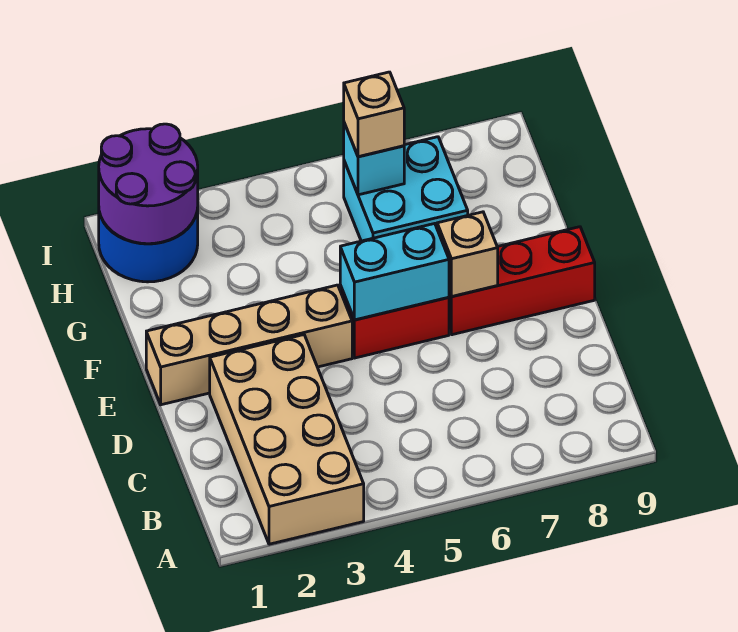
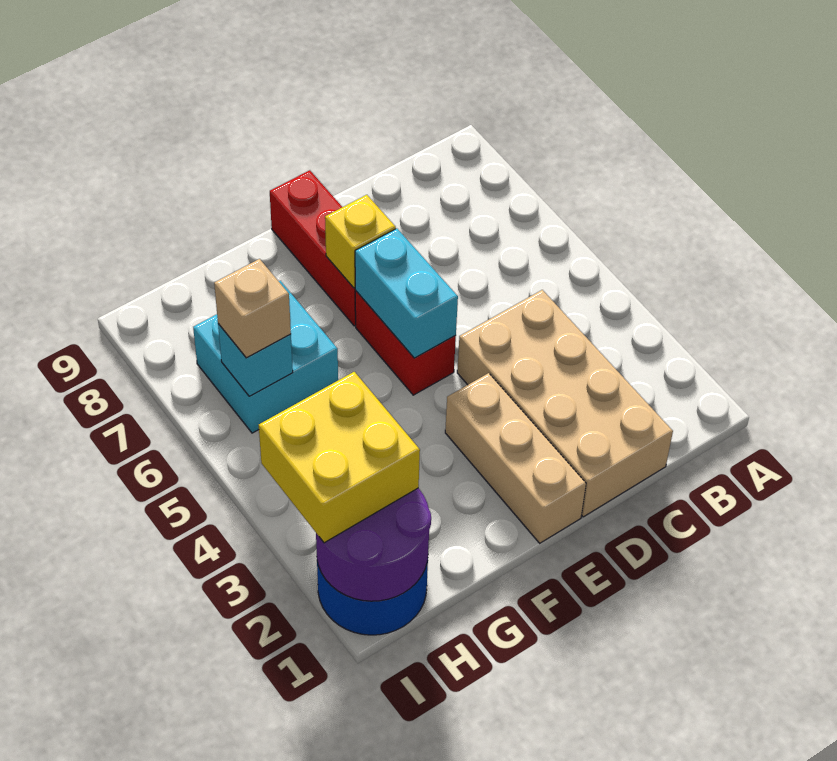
tan 2x4 brick [210,335,364,544] -> tan 2x4 brick turned to [457,290,673,517]
tan 1x4 brick [146,285,352,405] -> tan 1x3 brick [445,373,586,543]
tan 1x1 brick [437,212,498,297] -> yellow 1x1 brick [325,195,396,288]
none -> yellow 2x2 brick [259,372,420,543]

